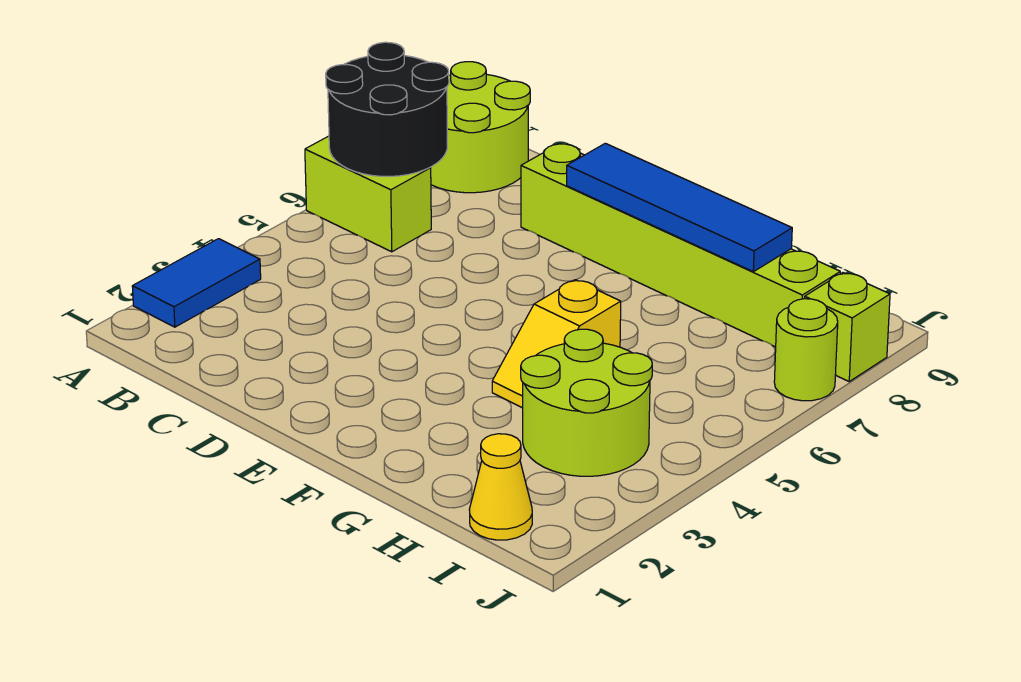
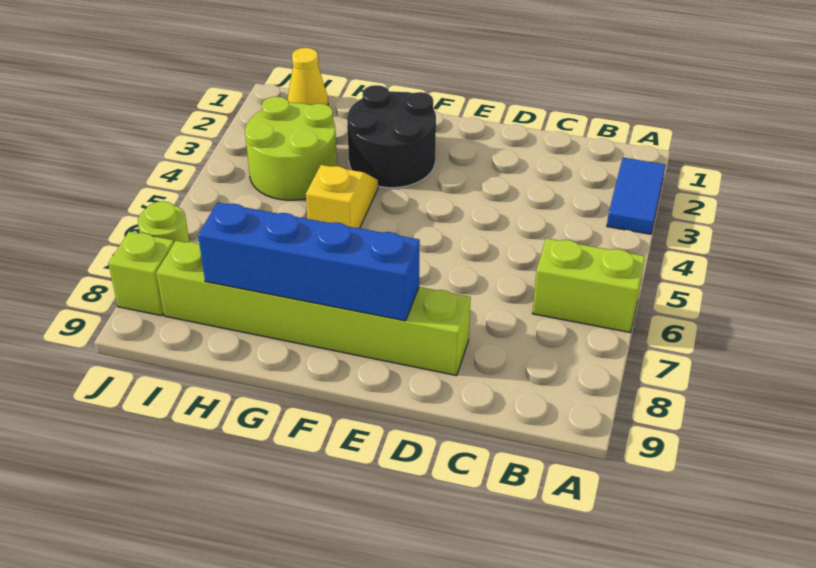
black 2x2 round brick [326,42,449,177] -> black 2x2 round brick moved to [347,85,436,188]
lime 2x2 round brick [430,62,530,193] -> none
blue 1x4 tile [567,143,792,272] -> blue 1x4 brick [198,202,420,321]

